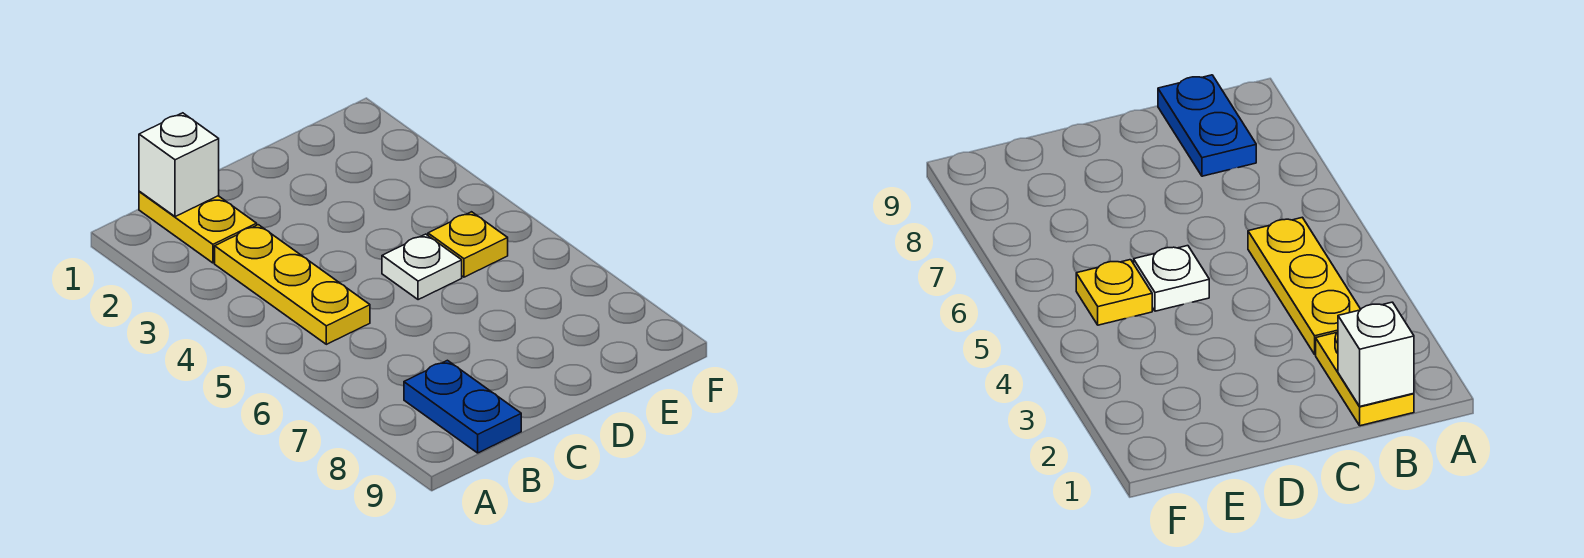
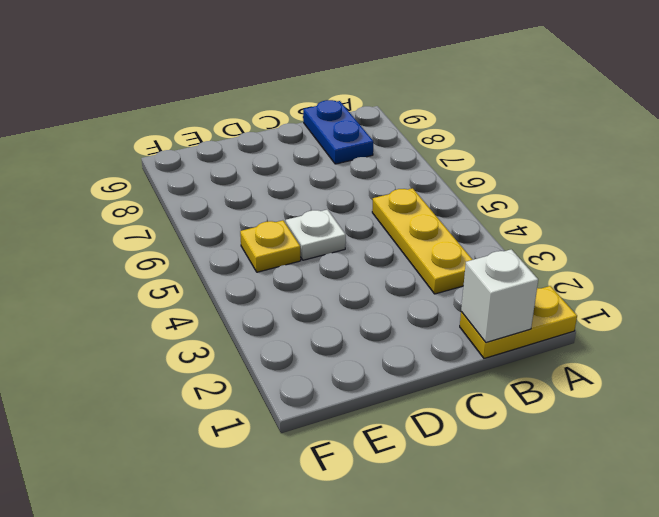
yellow 1x2 plate [139,191,257,263] -> yellow 1x2 plate turned to [460,286,577,358]

